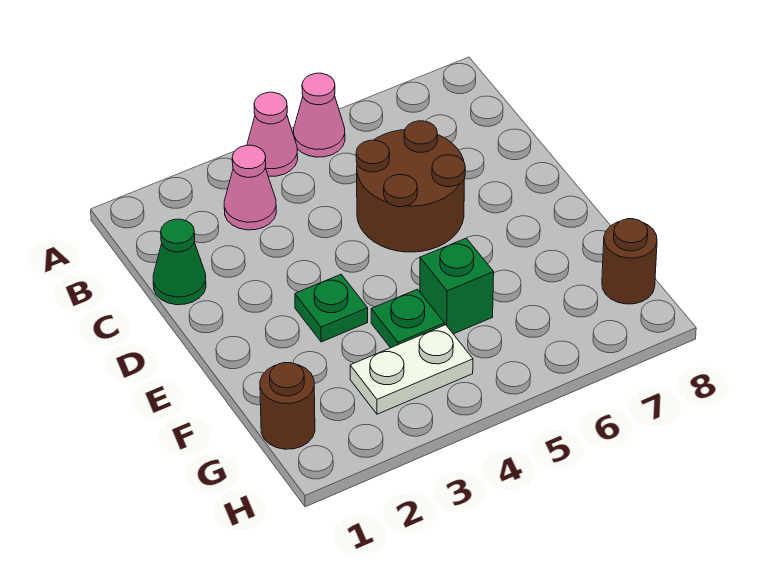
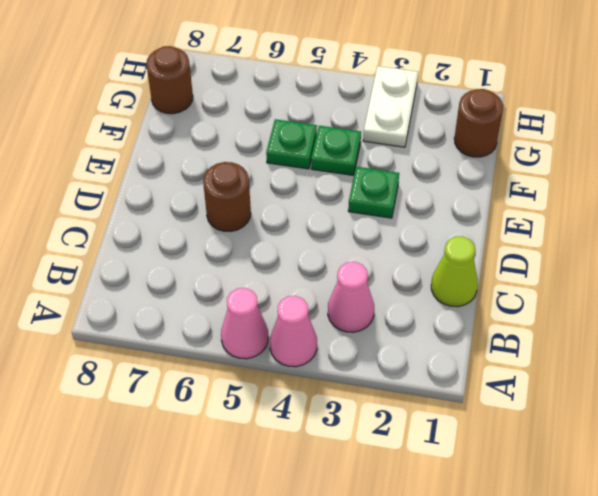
green 1x1 cone [153,219,206,305] -> lime 1x1 cone [431,236,478,307]
brown 2x2 round brick [356,121,465,252] -> brown 1x1 round brick [203,162,251,231]
green 1x1 brick [420,238,494,334] -> green 1x1 plate [266,119,317,169]
white 1x2 plate [350,325,473,414] -> white 1x2 plate turned to [363,66,418,147]

